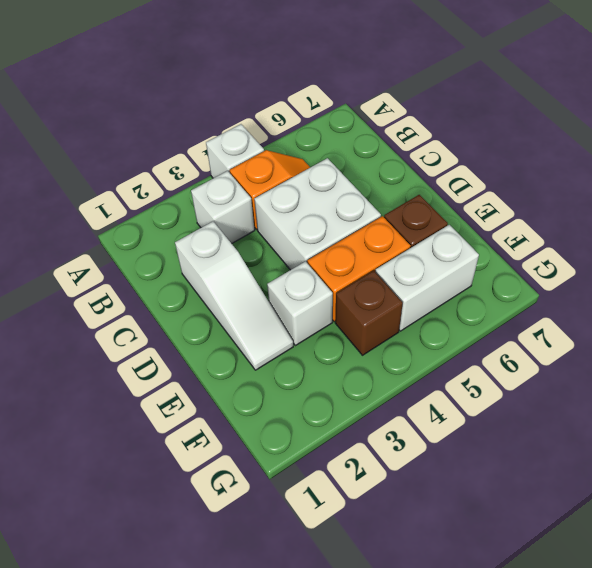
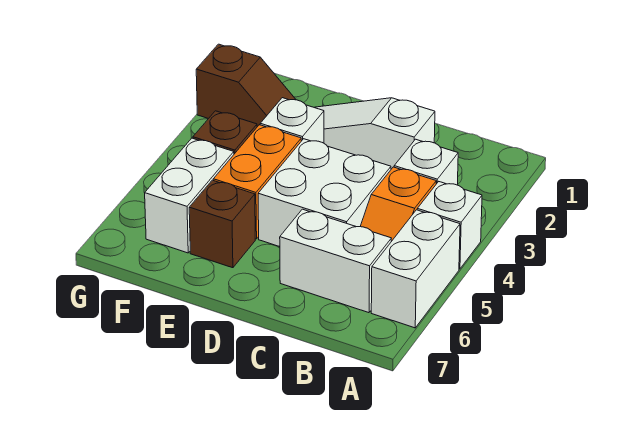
none -> white 1x2 brick [371,210,460,328]
none -> white 1x2 brick [280,209,392,313]
none -> brown 1x2 slope [196,44,296,127]

